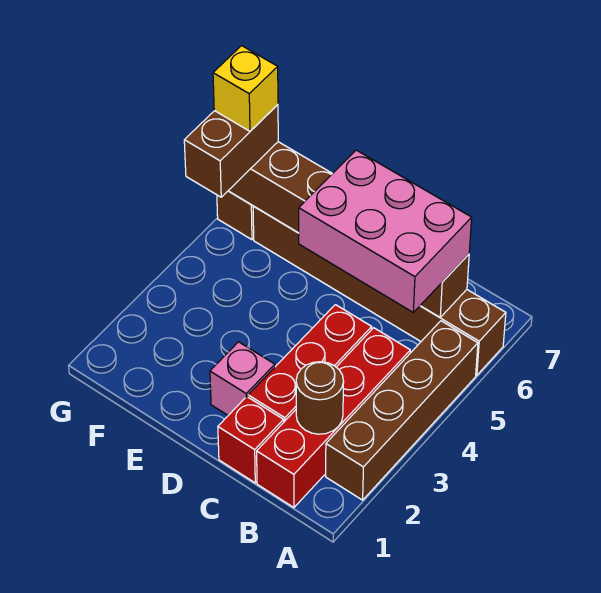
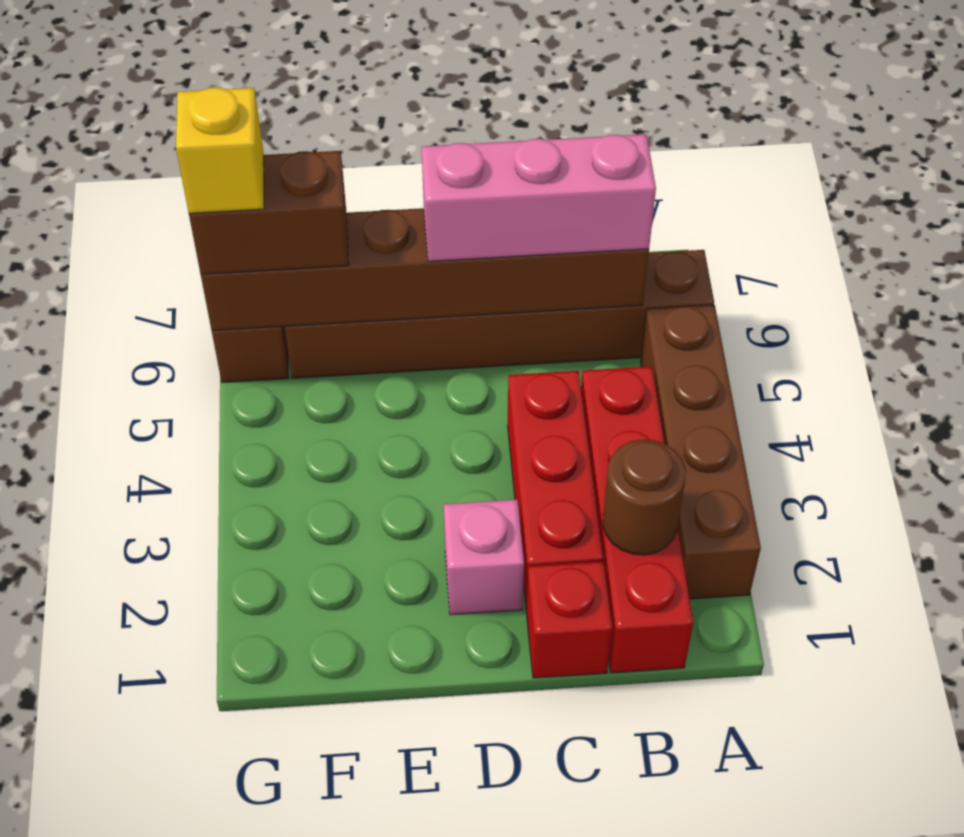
pink 2x3 brick [299,150,472,312] -> pink 1x3 brick [422,134,656,261]
brown 1x2 brick [184,105,278,197] -> brown 1x2 brick turned to [189,151,349,274]

